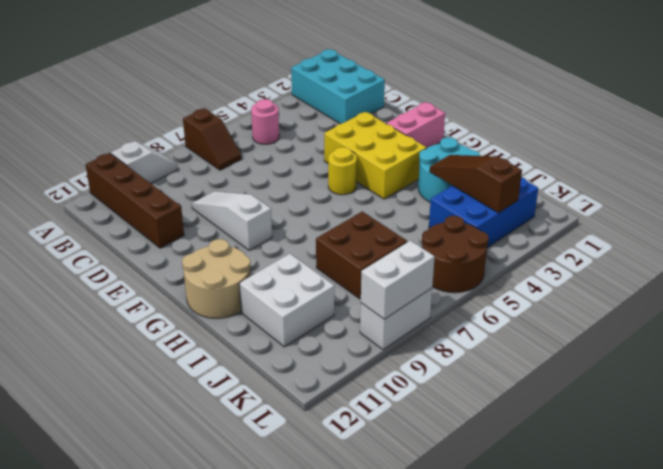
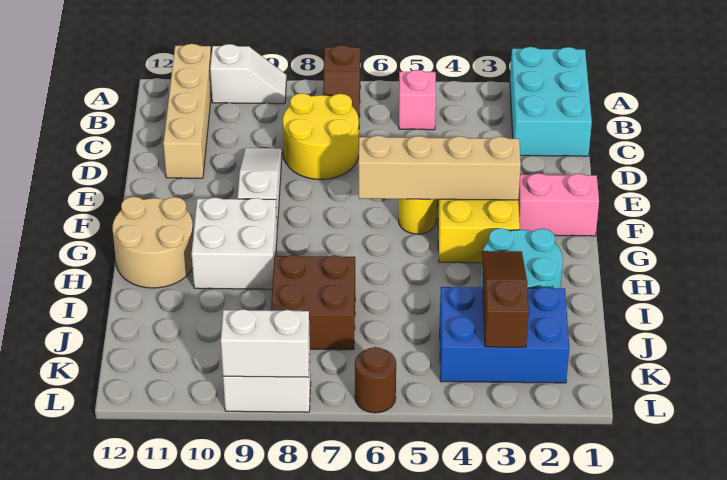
brown 1x4 brick [86,153,184,248] -> tan 1x4 brick [163,44,212,178]
pink 1x1 round brick [251,99,279,144] -> pink 1x1 brick [399,70,436,130]
none -> yellow 2x2 round brick [283,93,359,180]
none -> tan 1x4 brick [359,136,521,200]
white 2x2 brick [239,254,334,347] -> white 2x2 brick moved to [192,197,277,289]
brown 2x2 round brick [422,216,489,293] -> brown 1x1 round brick [355,347,396,413]

